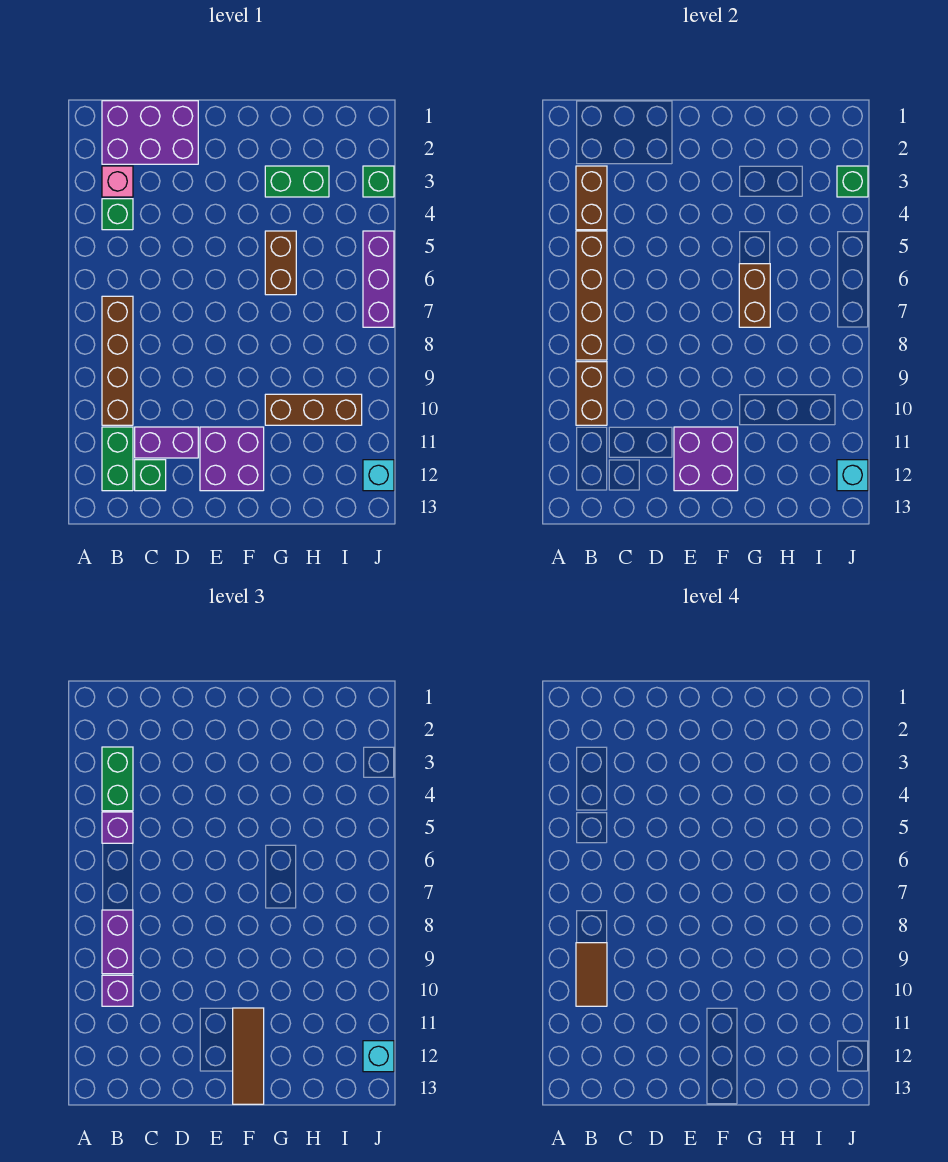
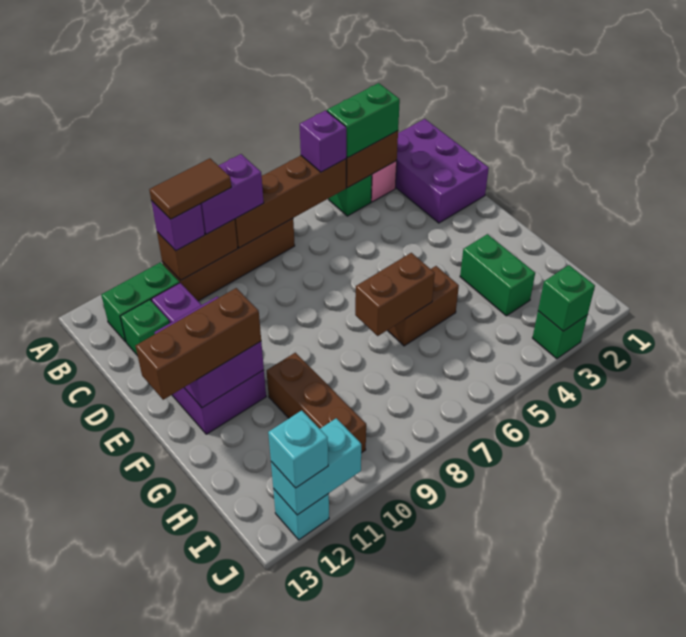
brown 1x3 tile [233,1008,264,1104] -> brown 1x3 brick [136,288,261,400]
purple 1x3 brick [363,231,394,327] -> none
cyan 1x1 brick [837,460,868,491] -> cyan 1x2 brick [271,418,361,515]

